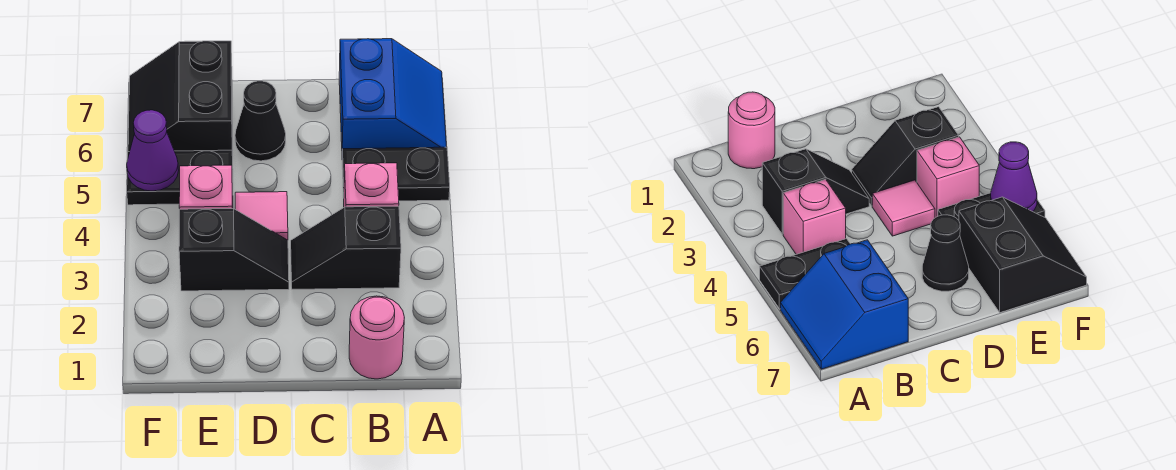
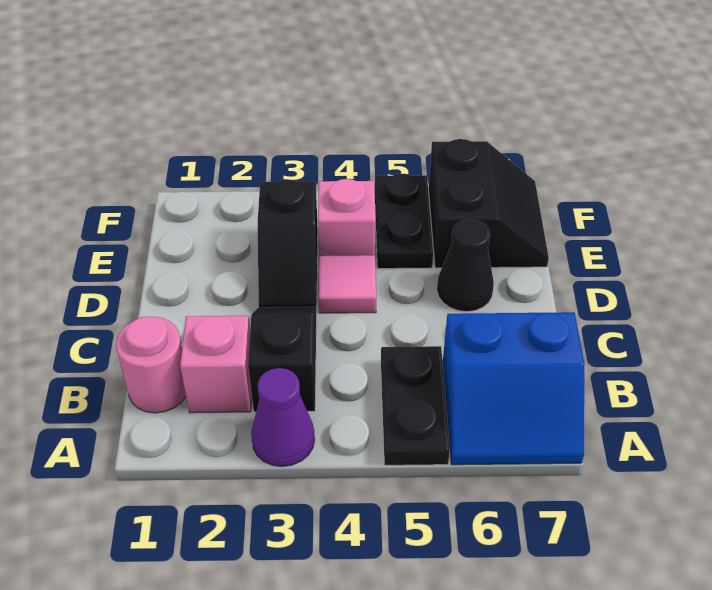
pink 1x1 brick [344,163,399,207] -> pink 1x1 brick moved to [180,316,252,413]
black 2x2 slope [128,41,233,152] -> black 2x2 slope turned to [429,139,549,268]
purple 1x1 cone [127,110,179,191] -> purple 1x1 cone moved to [251,368,315,467]

